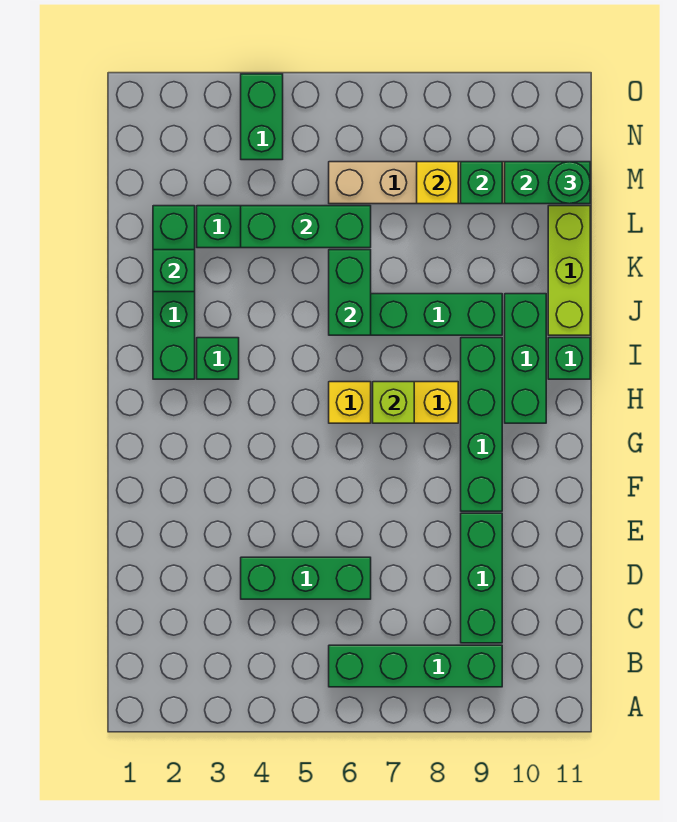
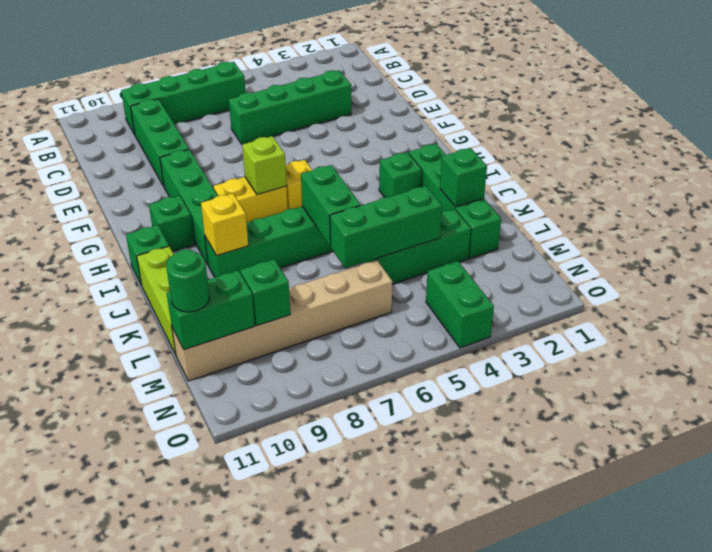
green 1x3 brick [241,557,371,599] -> green 1x4 brick [229,70,351,145]
green 1x3 brick [505,294,546,423] -> green 1x1 brick [149,195,195,252]
yellow 1x1 brick [417,162,458,204] -> yellow 1x1 brick moved to [201,194,248,256]

